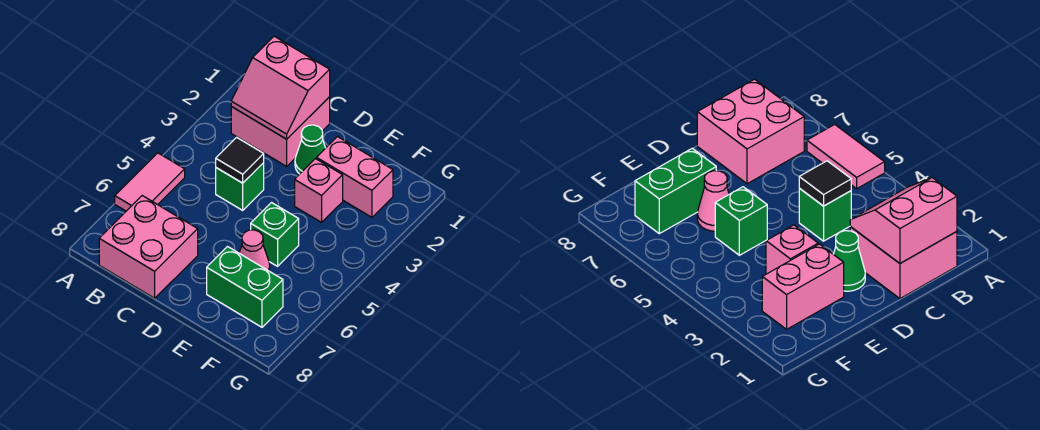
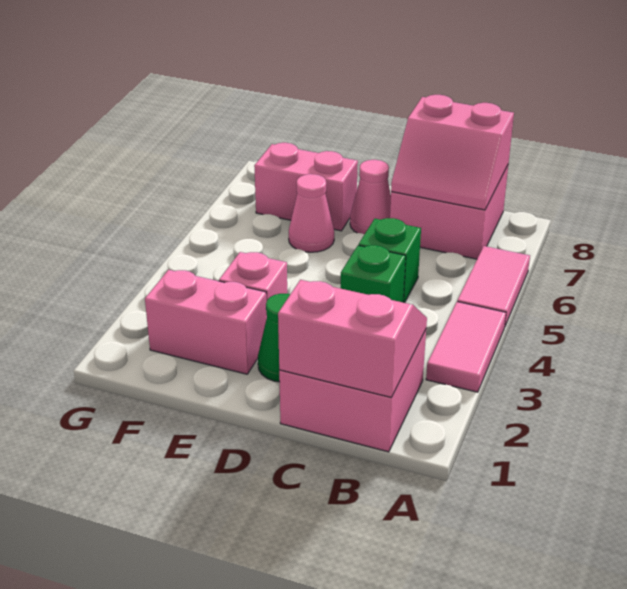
none -> pink 1x2 tile [426,302,506,392]
none -> pink 2x2 slope [391,95,514,210]
black 1x1 tile [216,137,264,183] -> none
none -> pink 1x1 cone [350,160,391,234]
green 1x1 brick [251,203,299,266] -> green 1x1 brick moved to [359,218,421,303]
green 1x2 brick [207,247,283,327] -> pink 1x2 brick [254,143,358,231]

